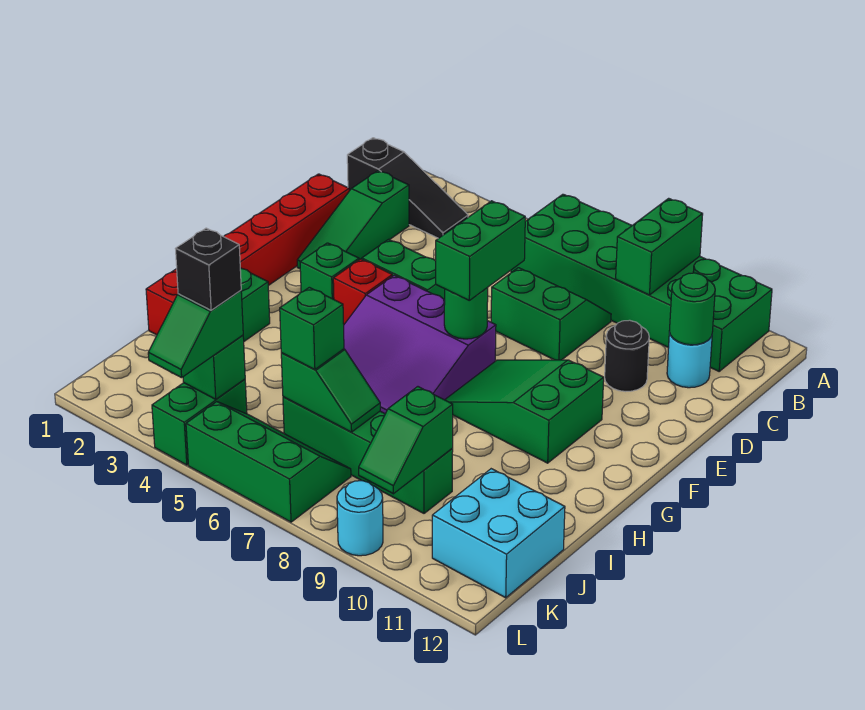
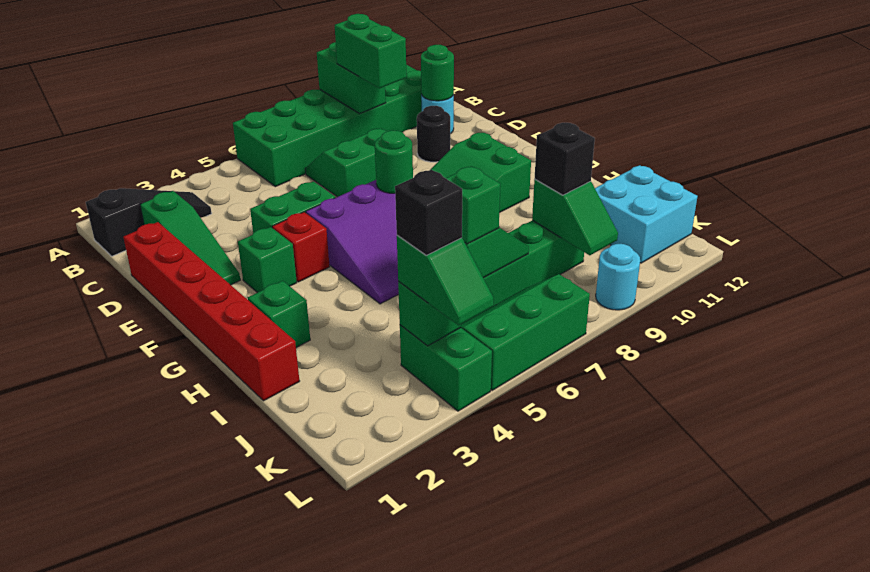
green 1x2 brick [436,201,525,300] -> green 1x2 brick moved to [335,14,407,88]
none -> black 1x1 brick [534,123,595,195]

